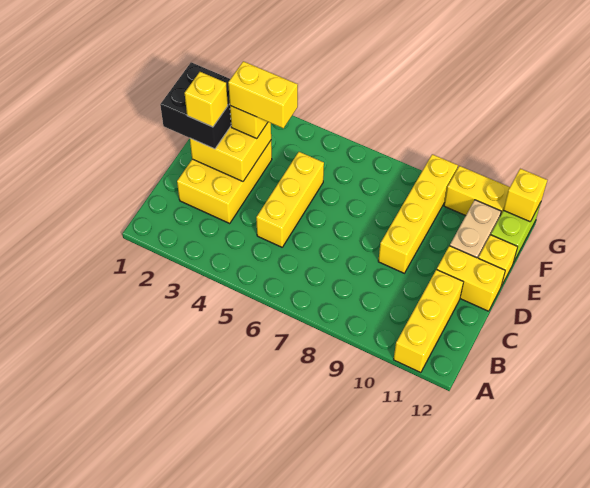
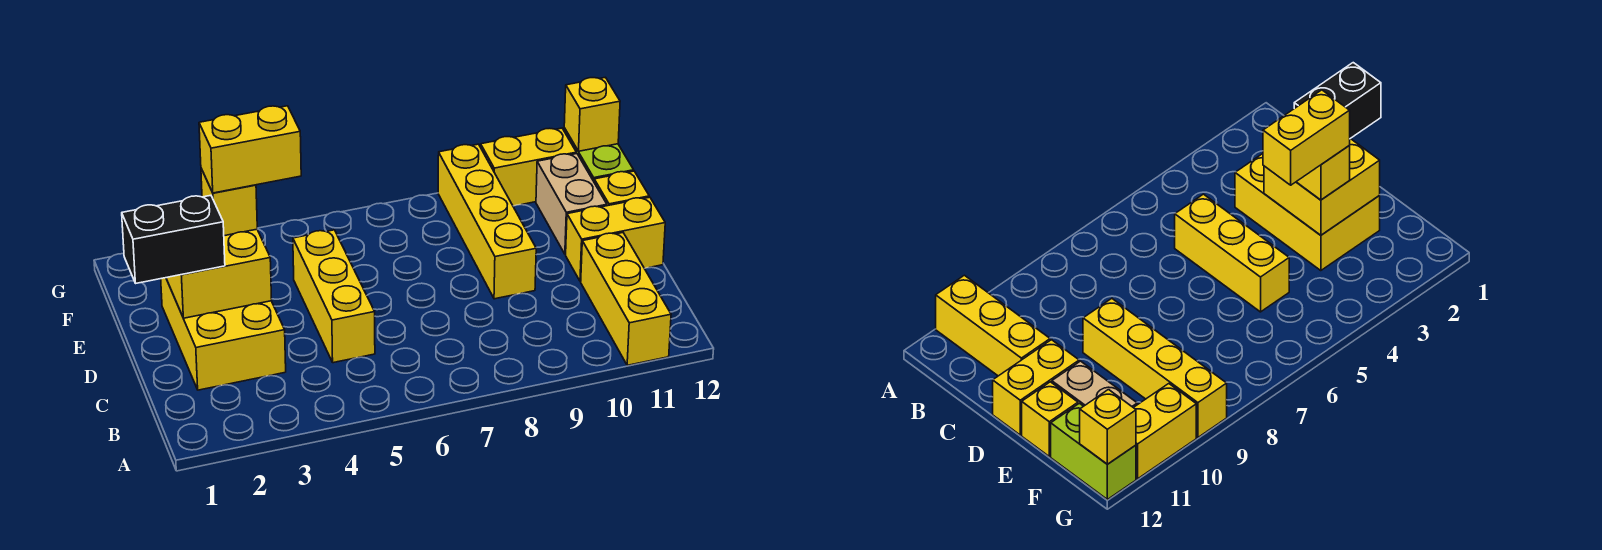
black 2x2 brick [160,62,231,149] -> black 1x2 brick [122,195,225,283]
yellow 1x1 brick [185,72,228,127] -> none

